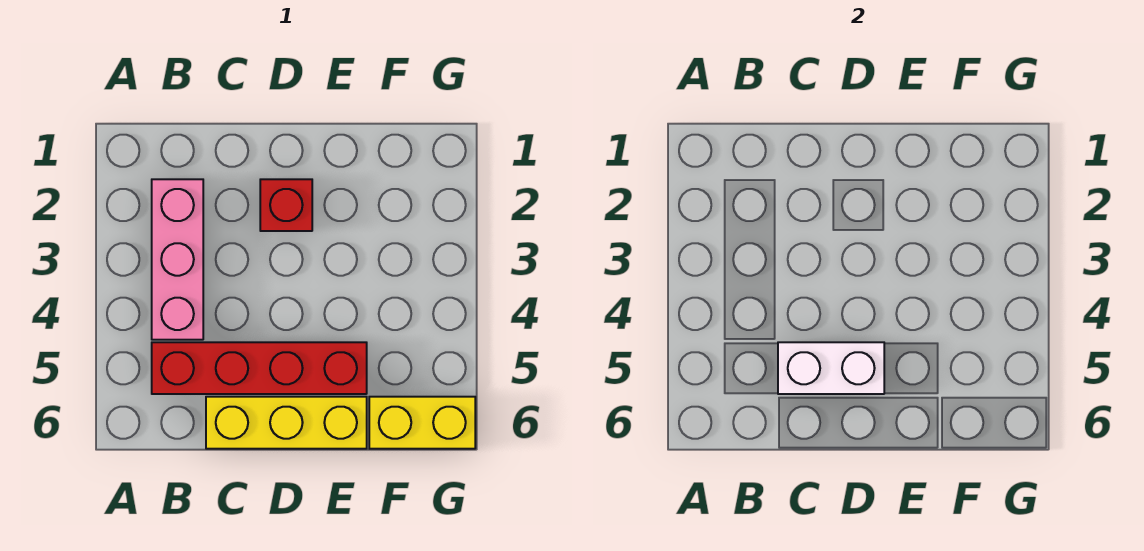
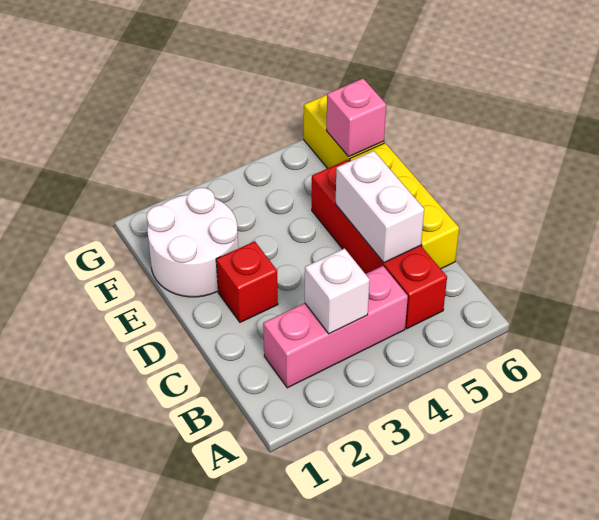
none -> white 1x1 brick [305,248,370,334]
none -> white 2x2 round brick [147,188,238,297]
none -> pink 1x1 brick [326,79,386,157]

